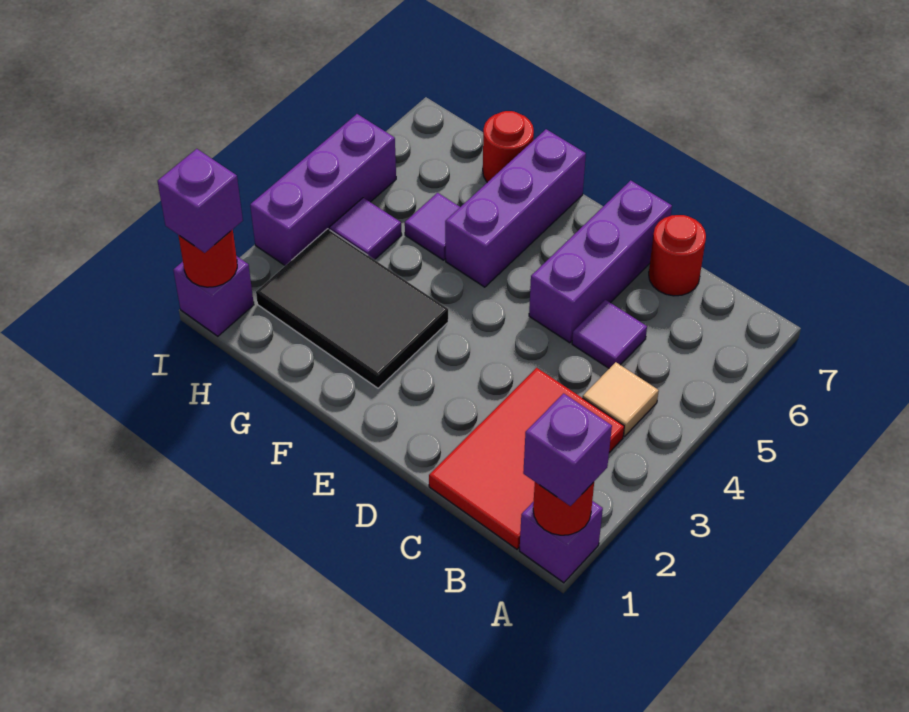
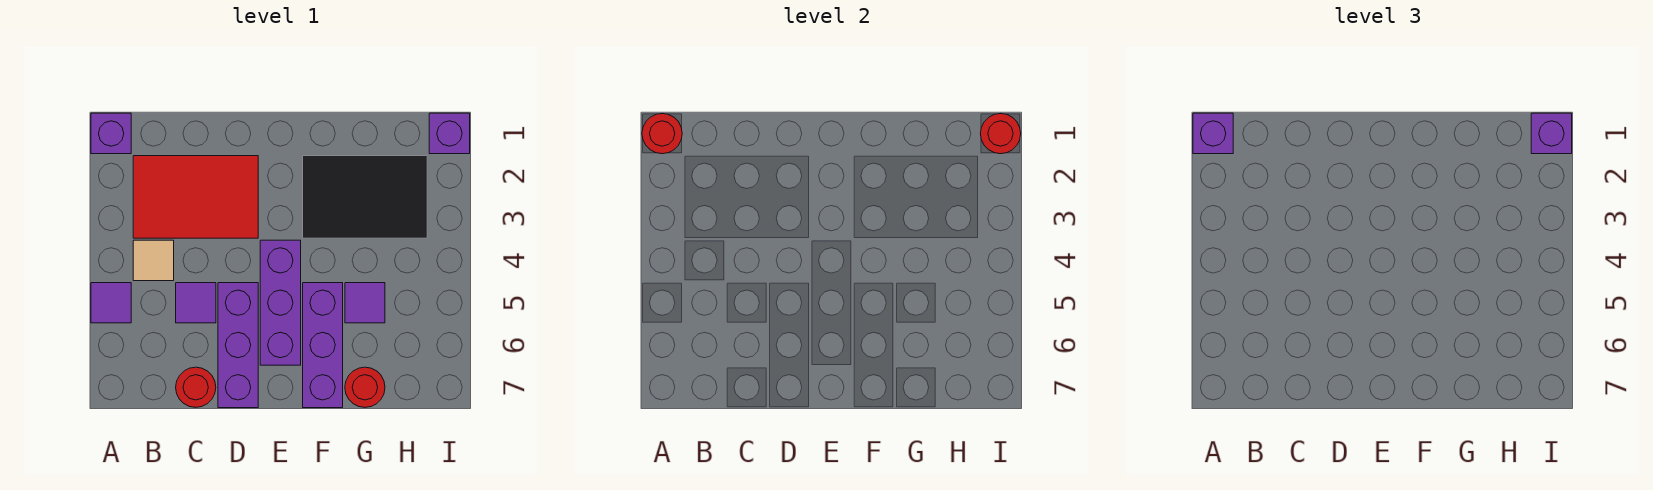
red 2x3 tile [429,368,624,549] -> red 2x3 tile turned to [133,156,258,238]
purple 1x1 tile [329,198,402,260] -> purple 1x1 tile moved to [91,283,131,323]
purple 1x3 brick [250,114,396,266] -> purple 1x3 brick moved to [260,240,301,365]

